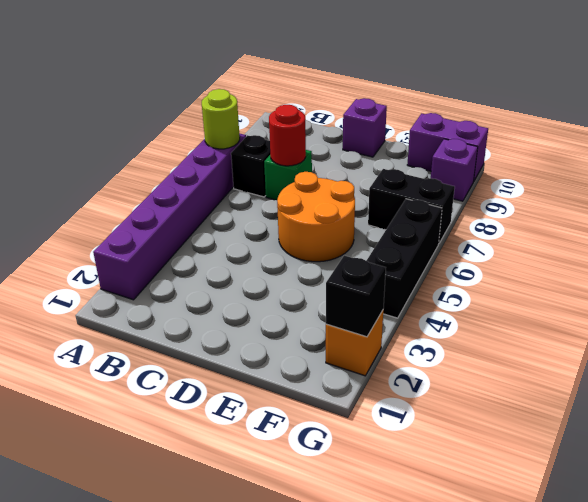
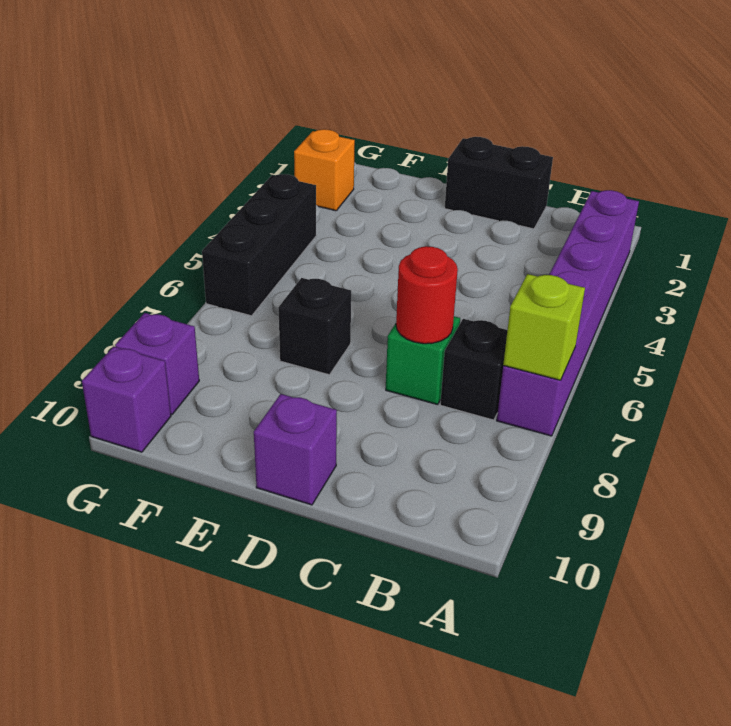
lime 1x1 round brick [202,89,240,149] -> lime 1x1 brick [503,274,585,380]
orange 2x2 round brick [277,172,355,262] -> none
black 1x2 brick [368,169,455,243] -> black 1x2 brick moved to [445,137,553,229]
purple 1x2 brick [407,113,488,182] -> purple 1x1 brick [82,346,171,452]
black 1x1 brick [326,256,386,337] -> black 1x1 brick moved to [278,278,351,375]

